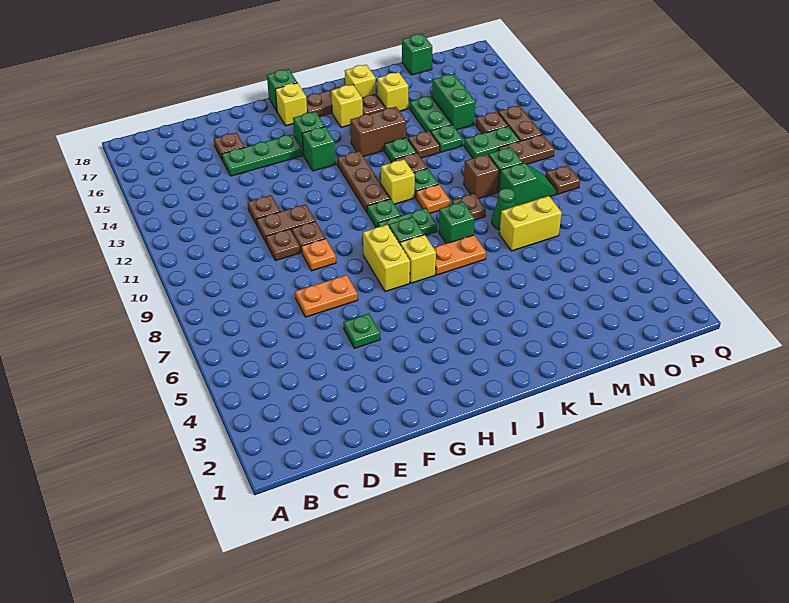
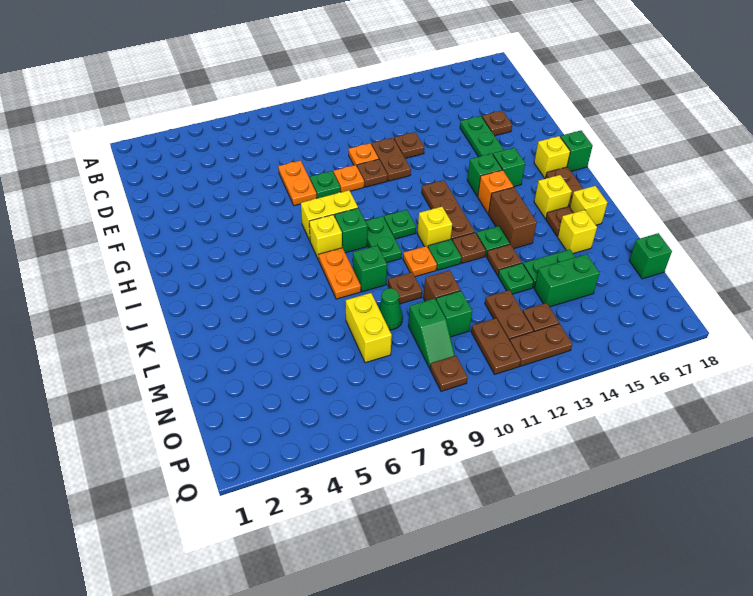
brown 1x1 plate [266,229,300,261] -> orange 1x1 plate [349,143,379,166]
green 1x1 plate [343,314,380,348] -> green 1x1 plate moved to [310,171,341,198]
brown 1x3 plate [337,151,390,212] -> brown 1x3 plate turned to [422,180,475,239]
none -> orange 1x1 brick [478,170,513,213]
green 1x2 plate [464,126,520,158] -> brown 1x2 plate [485,290,534,340]

